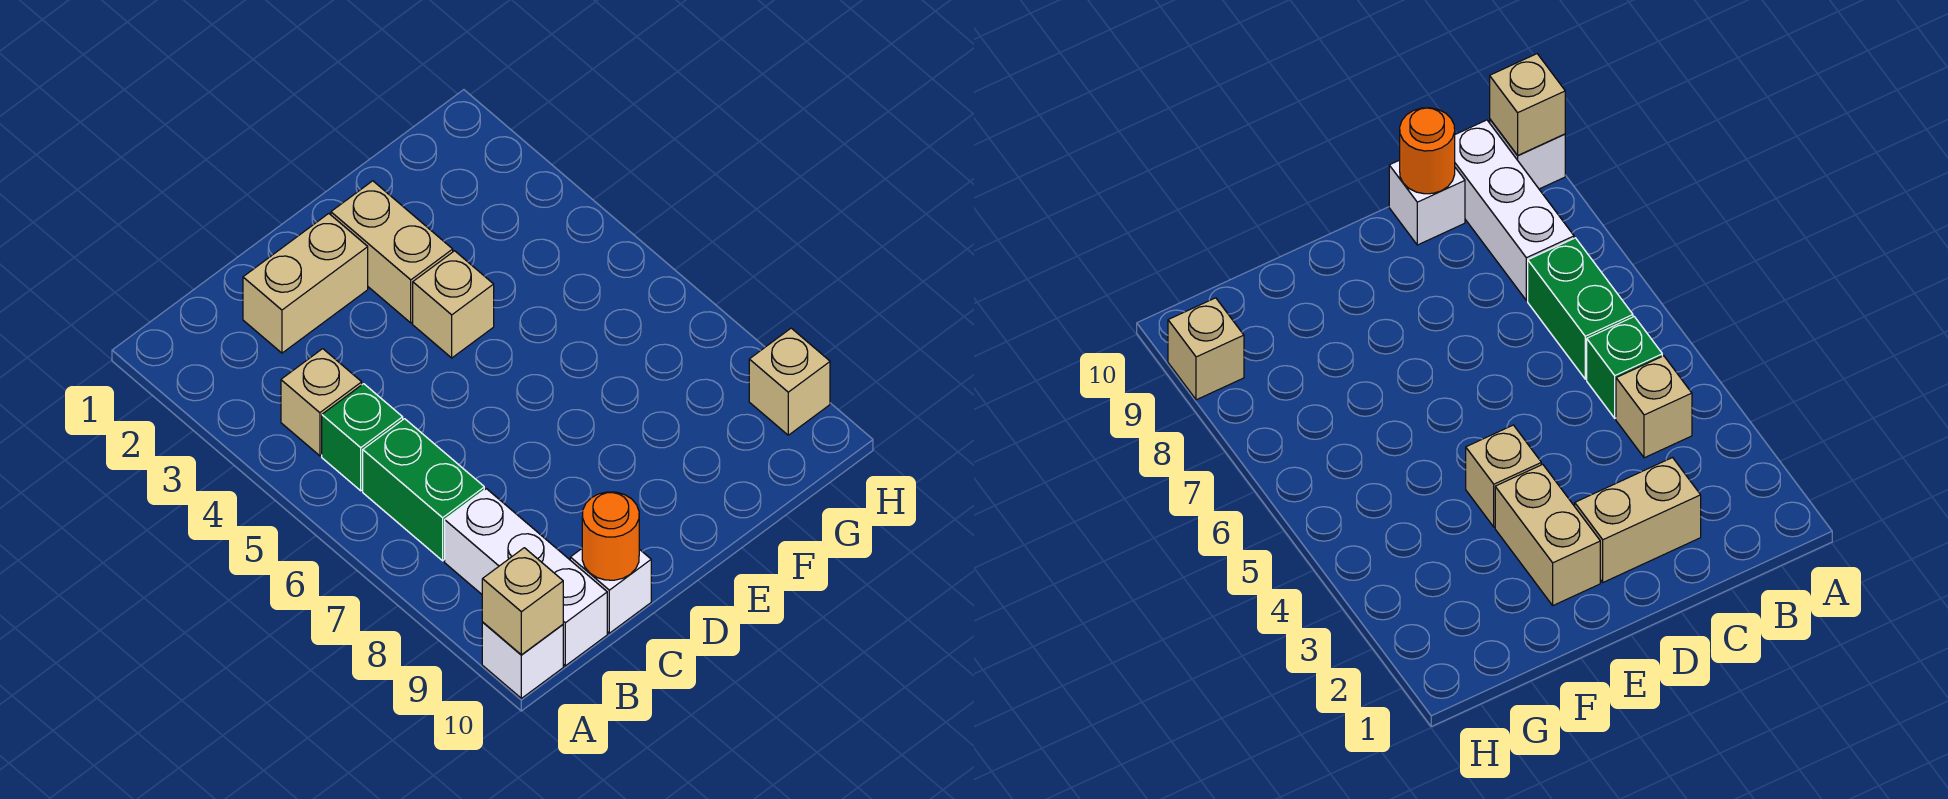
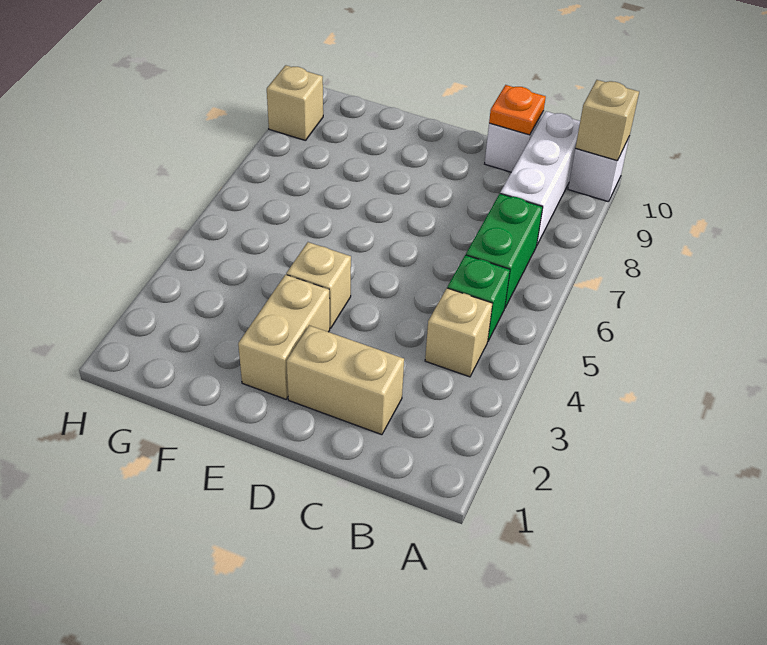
orange 1x1 round brick [582,492,639,580] -> orange 1x1 plate [489,85,546,135]

